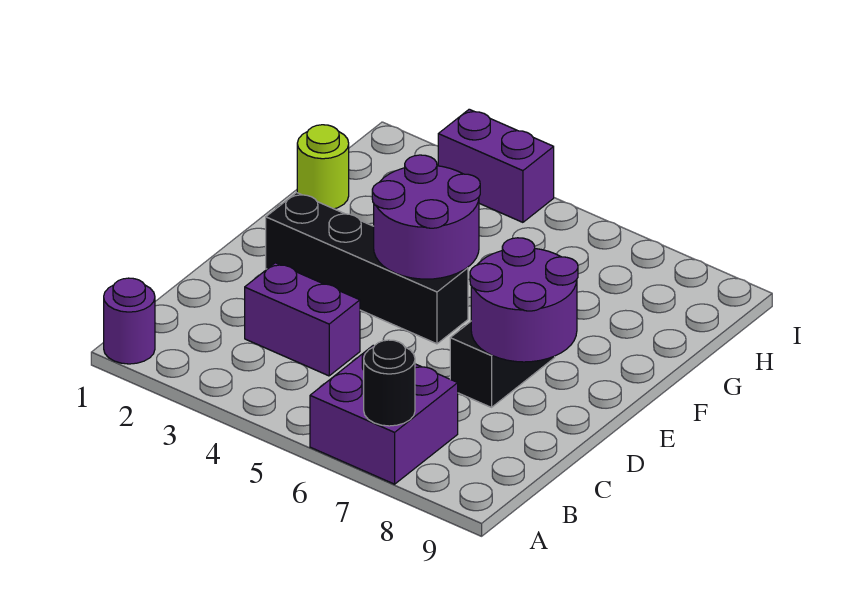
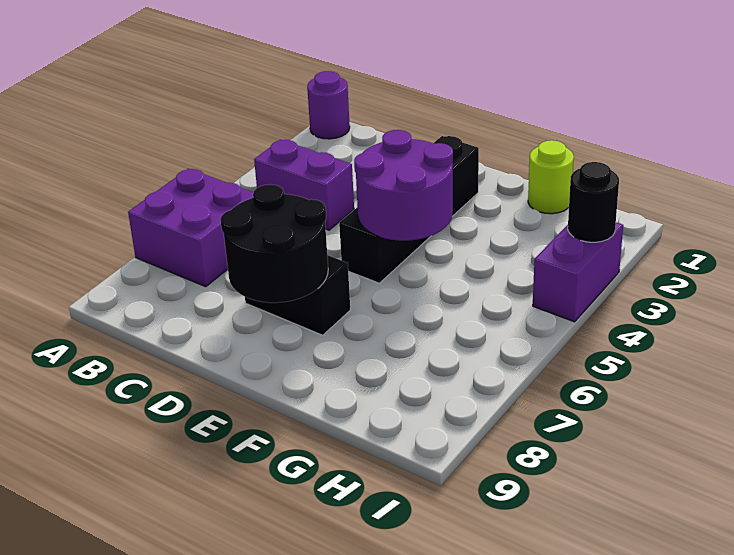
black 1x1 round brick [364,340,415,426] -> black 1x1 round brick moved to [568,162,619,242]
purple 1x2 brick [245,263,360,376] -> purple 1x2 brick turned to [254,140,354,230]
purple 2x2 round brick [470,238,578,362] -> black 2x2 round brick [220,184,328,303]

